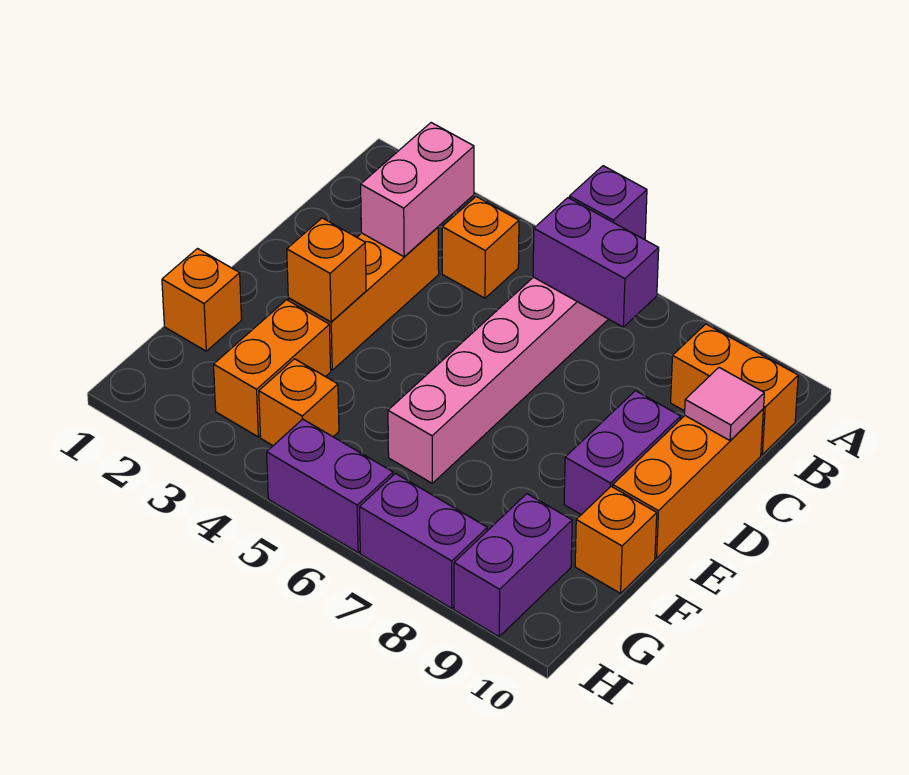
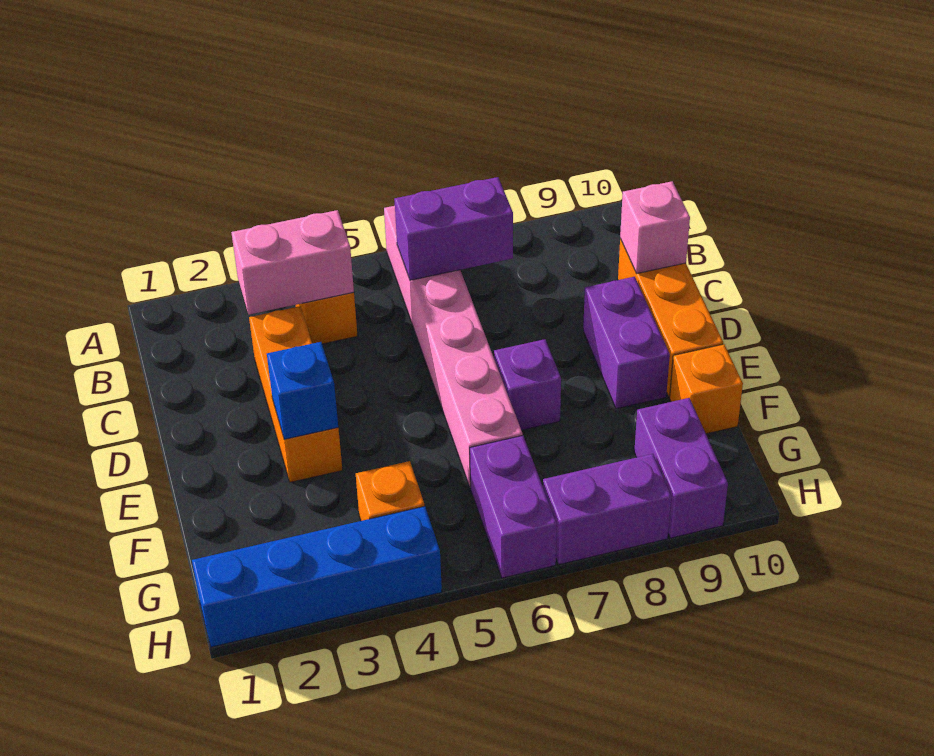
purple 1x1 brick [569,166,647,239] -> purple 1x1 brick moved to [494,339,561,430]
pink 1x2 brick [361,123,474,257] -> pink 1x2 brick turned to [231,210,354,315]
orange 1x2 brick [671,324,798,454] -> none
pink 1x1 tile [685,368,764,441] -> pink 1x1 brick [620,181,690,273]
orange 1x1 brick [287,218,366,322] -> blue 1x1 brick [267,342,338,439]
orange 1x1 brick [162,249,242,351] -> none
orange 1x2 brick [214,300,331,437] -> none
none -> blue 1x4 brick [192,506,442,647]
purple 1x2 brick [267,419,393,553] -> purple 1x2 brick turned to [470,436,557,578]

